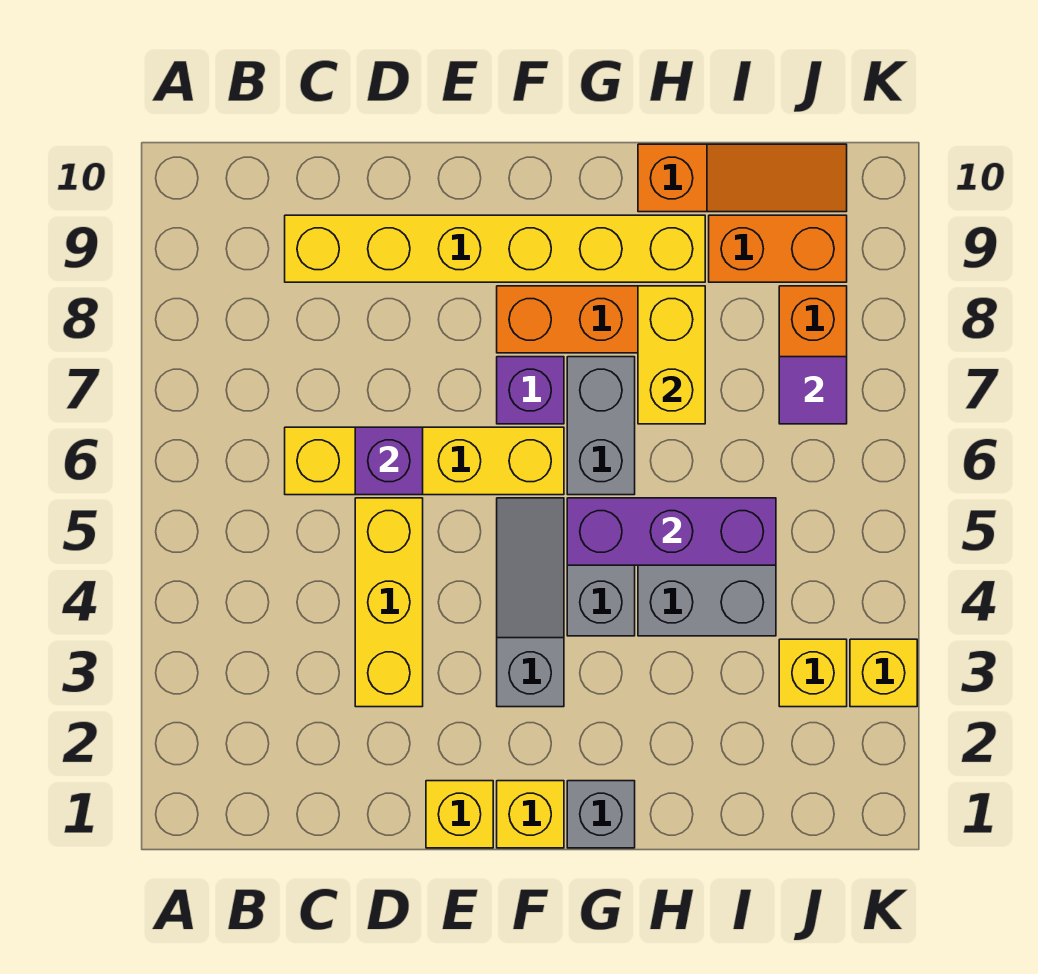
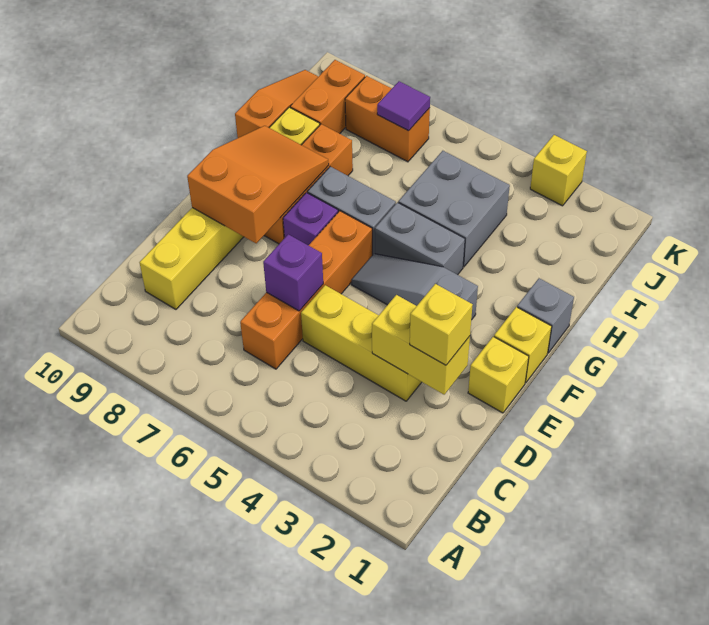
yellow 1x4 brick [285,427,564,495] -> orange 1x4 brick [240,211,372,369]
none -> orange 2x3 slope [187,126,329,243]
purple 1x3 brick [567,498,776,565] -> none
yellow 1x2 brick [638,286,705,424] -> yellow 1x2 brick moved to [372,295,470,394]
yellow 1x1 brick [779,639,847,707] -> yellow 1x1 brick moved to [410,284,473,365]

